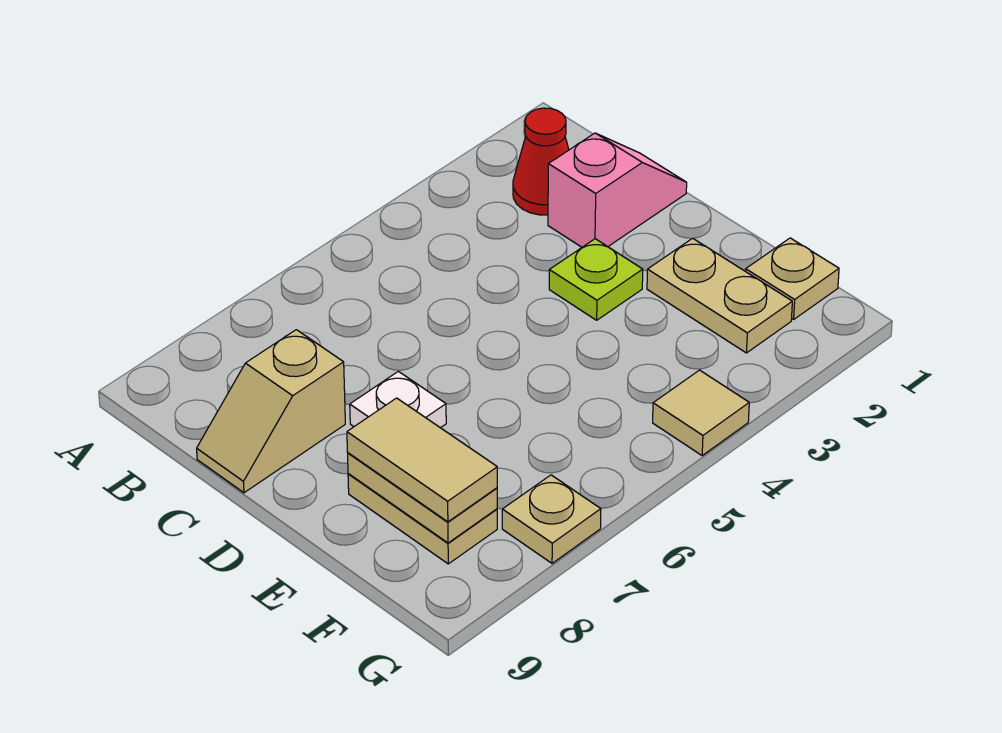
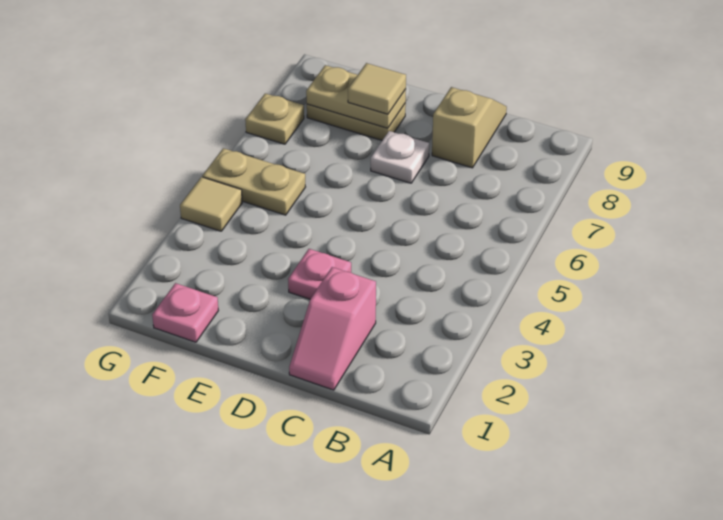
red 1x1 cone [513,108,569,215] -> none
lime 1x1 plate [549,239,643,320] -> pink 1x1 plate [288,249,351,299]
tan 1x2 plate [647,238,792,353] -> tan 1x2 plate moved to [202,148,305,215]
tan 1x2 tile [347,398,497,522] -> tan 1x1 tile [348,63,406,114]
tan 1x1 plate [746,238,839,319] -> pink 1x1 plate [152,283,218,342]

